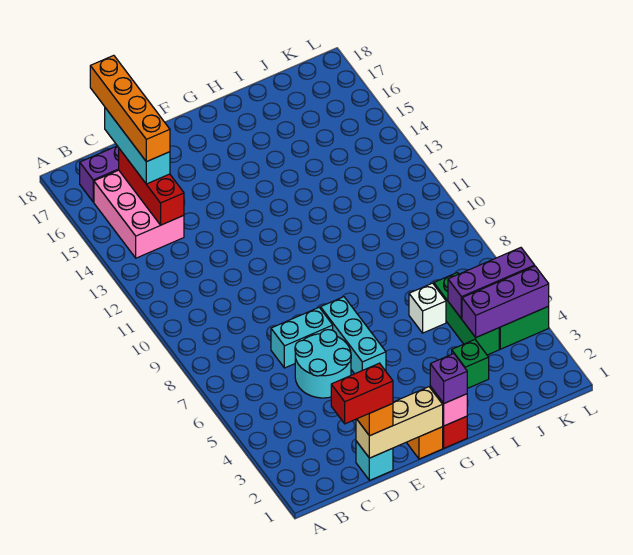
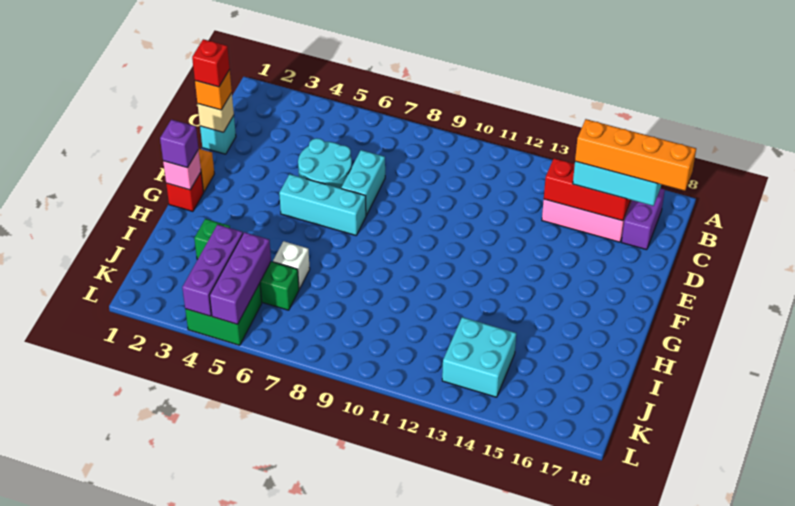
red 1x2 brick [331,363,393,424] -> red 1x1 brick [192,39,230,87]
tan 1x3 brick [356,387,443,458] -> tan 1x1 brick [198,93,234,132]
none -> cyan 2x2 brick [442,317,516,397]

